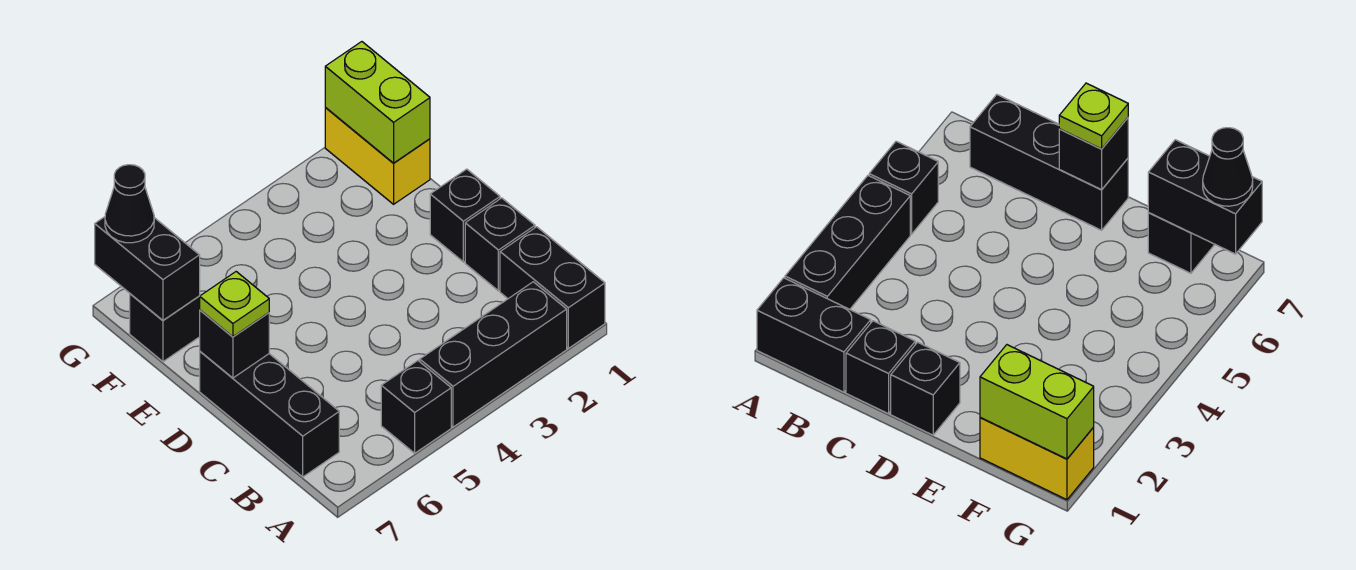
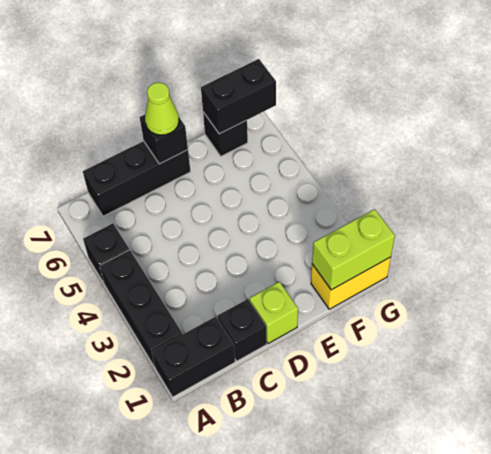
black 1x1 brick [430,169,500,262] -> lime 1x1 brick [249,282,298,344]
lime 1x1 plate [200,272,269,337] -> lime 1x1 cone [145,82,179,135]
black 1x1 cone [105,165,154,243] -> none

